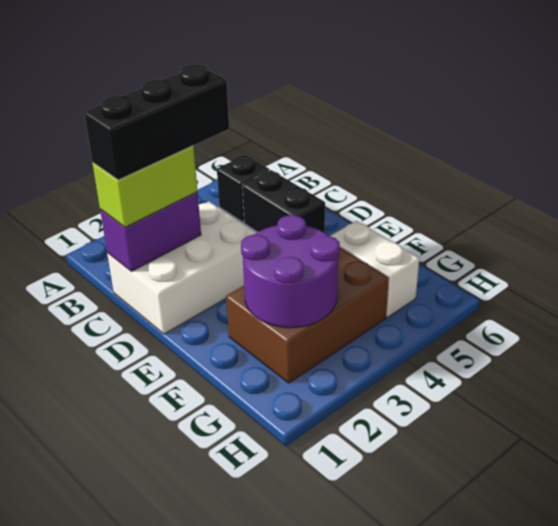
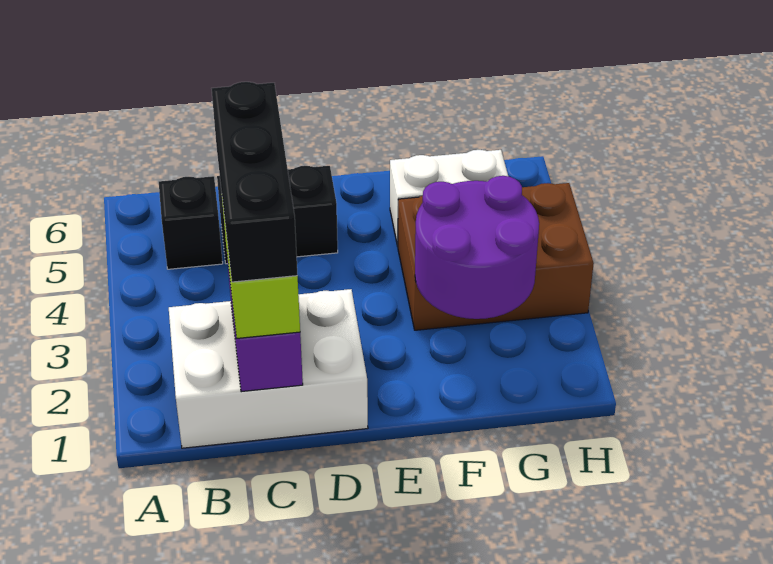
white 2x3 brick [107,201,257,334] -> white 2x3 brick turned to [169,289,368,448]
brown 2x3 brick [226,248,389,383] -> brown 2x3 brick turned to [398,183,594,330]

